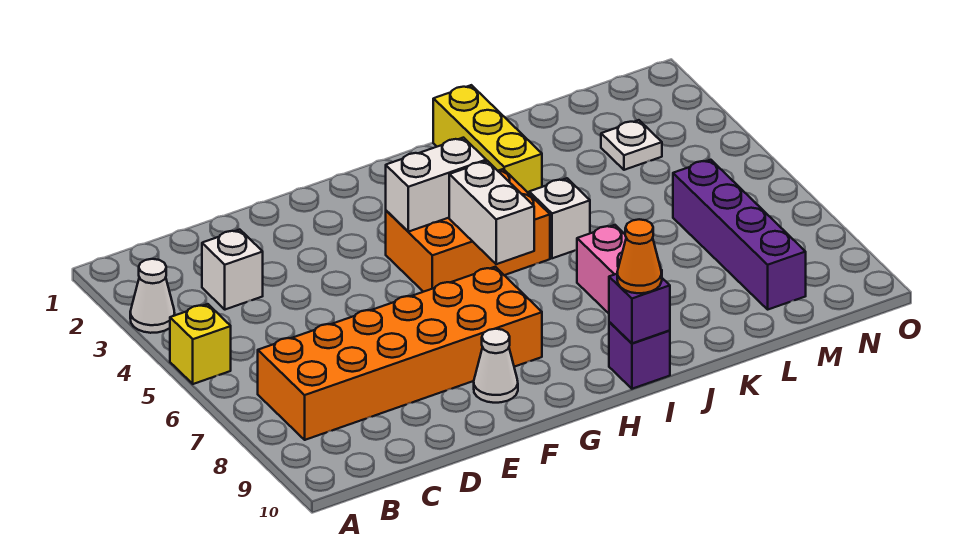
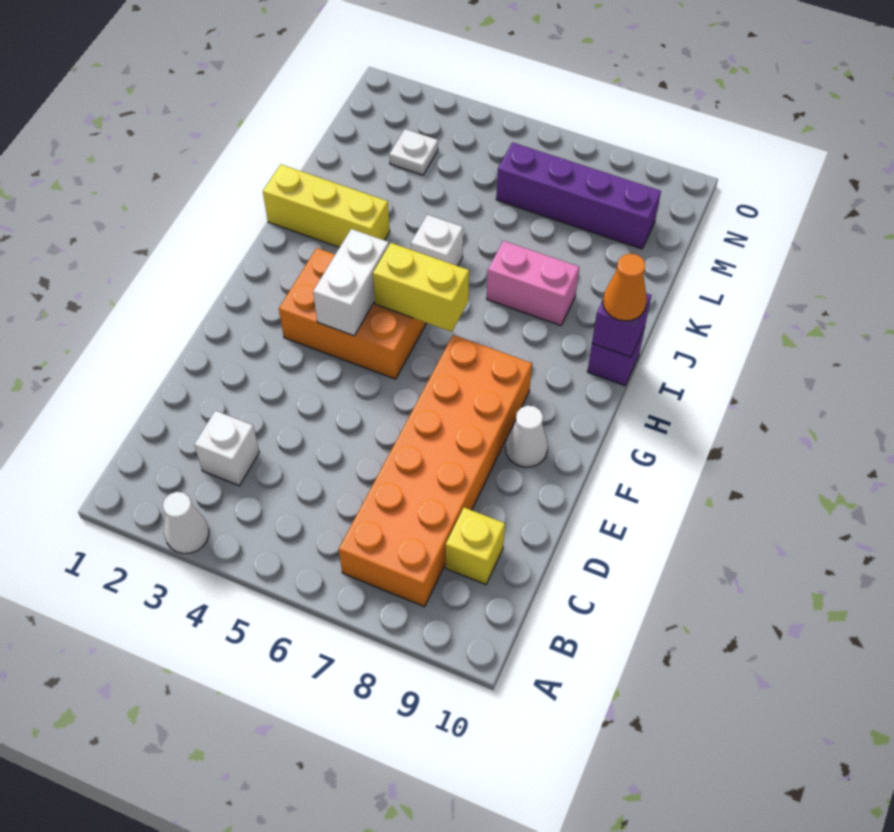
yellow 1x1 brick [170,304,231,384] -> yellow 1x1 brick moved to [446,508,505,585]
orange 2x3 brick [386,169,550,292] -> orange 2x3 brick turned to [279,248,426,379]
white 1x2 brick [449,161,534,264] -> yellow 1x2 brick [373,243,469,332]

